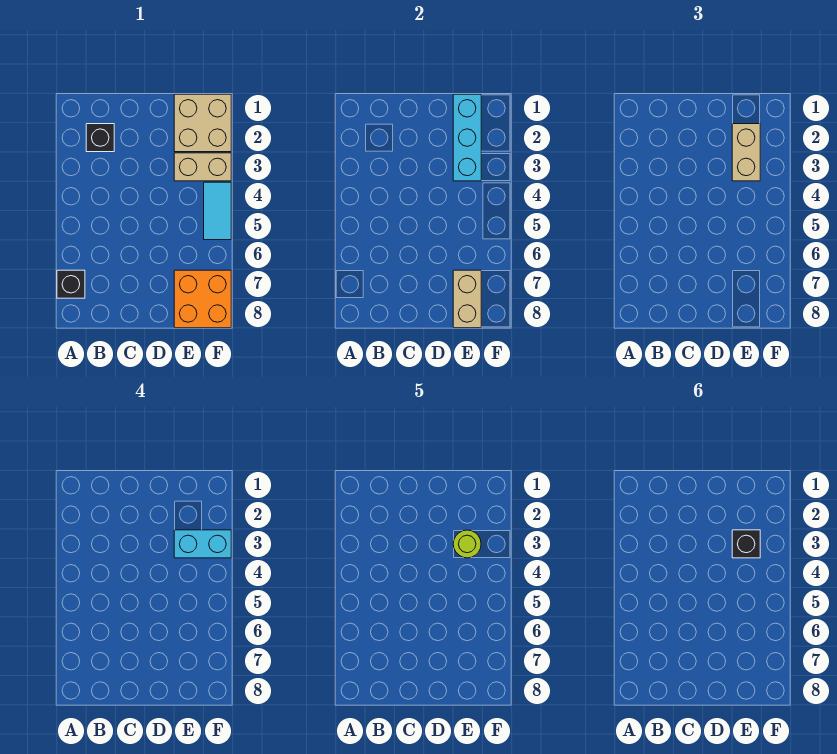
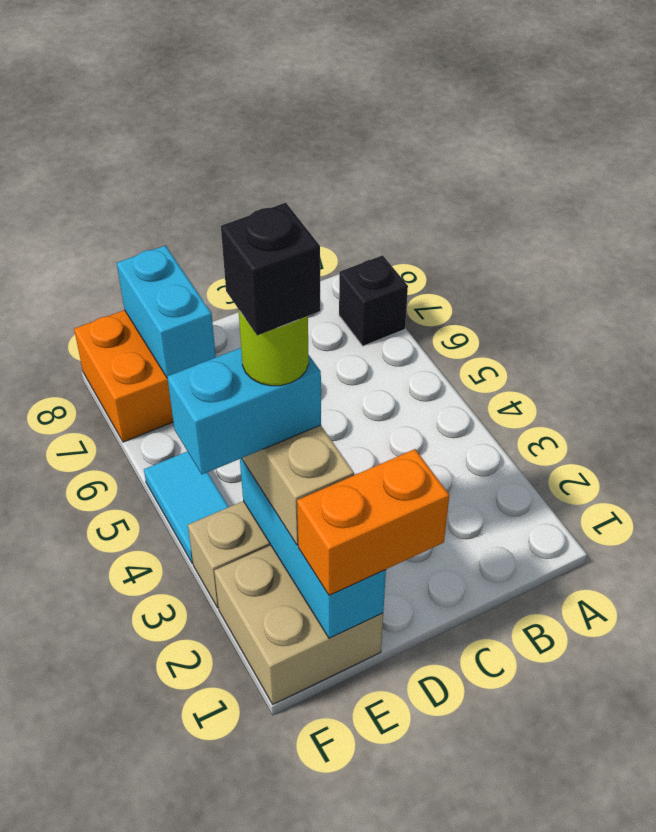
black 1x1 brick [86,124,114,152] -> none
none -> orange 1x2 brick [297,449,449,595]
tan 1x2 brick [453,270,481,328] -> cyan 1x2 brick [117,246,216,377]

